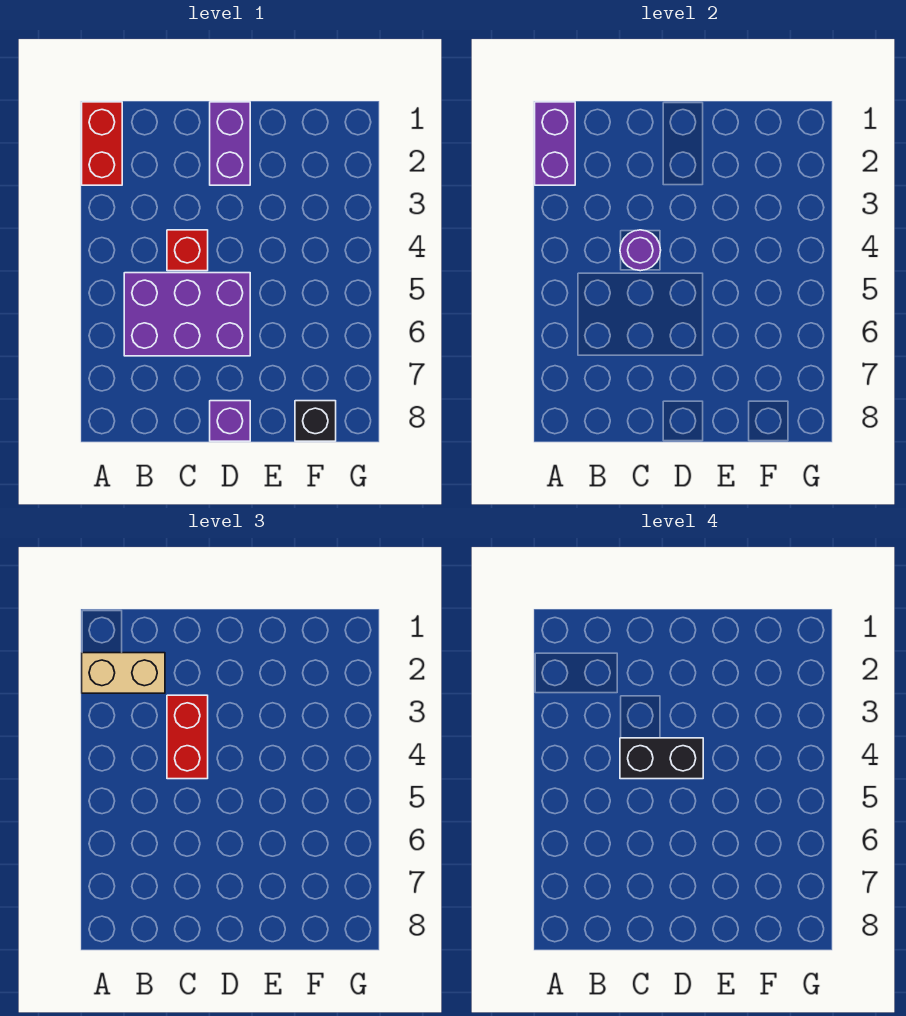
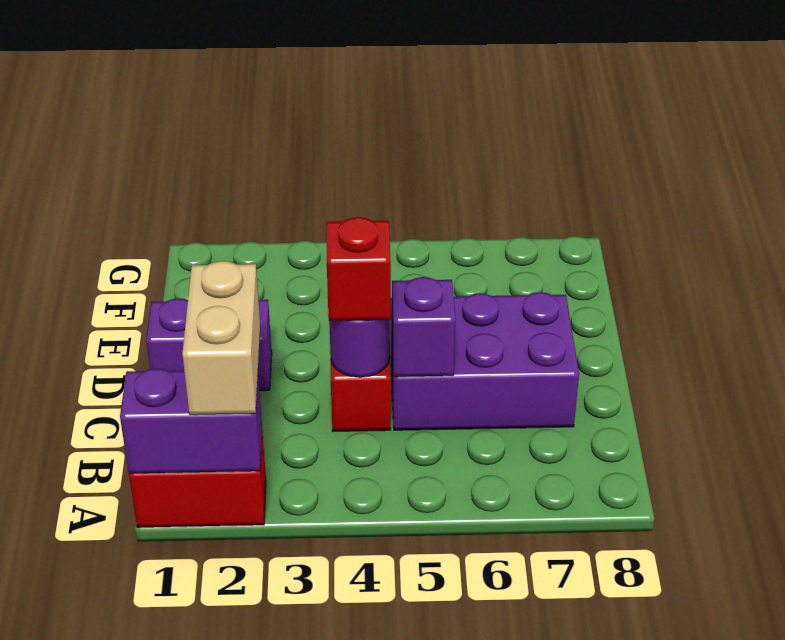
purple 2x3 brick [124,273,250,356] -> purple 2x3 brick turned to [390,292,579,430]
red 1x2 brick [167,695,208,779] -> red 1x1 brick [327,217,391,321]
black 1x2 brick [620,738,703,779] -> none
purple 1x1 brick [210,401,250,441] -> purple 1x1 brick moved to [392,277,455,377]
black 1x1 brick [295,401,336,441] -> none

